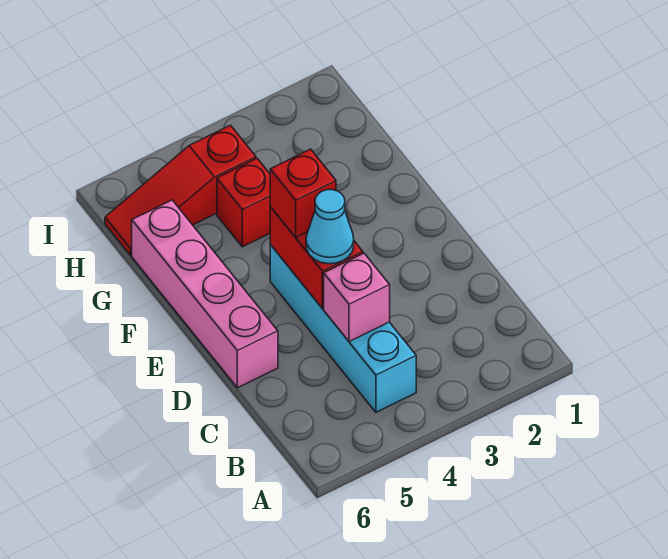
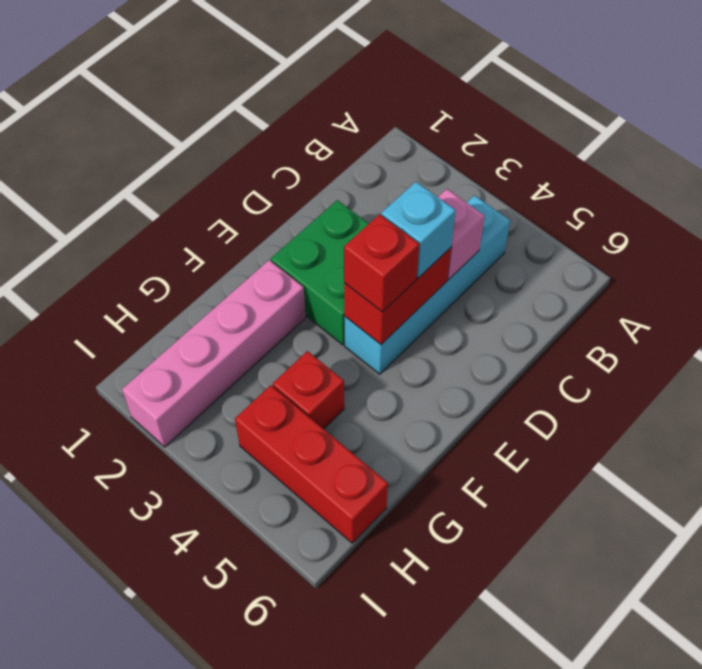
none -> green 2x2 brick [271,200,369,345]
cyan 1x1 cone [306,190,354,264] -> cyan 1x1 brick [381,182,456,278]
pink 1x4 brick [132,200,278,388] -> pink 1x4 brick moved to [122,260,306,447]
red 1x3 slope [105,125,256,255] -> red 1x3 brick [235,385,388,543]

